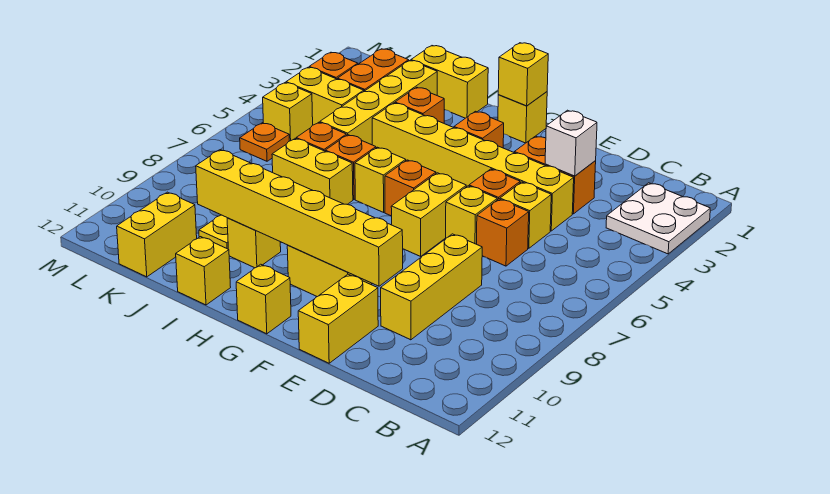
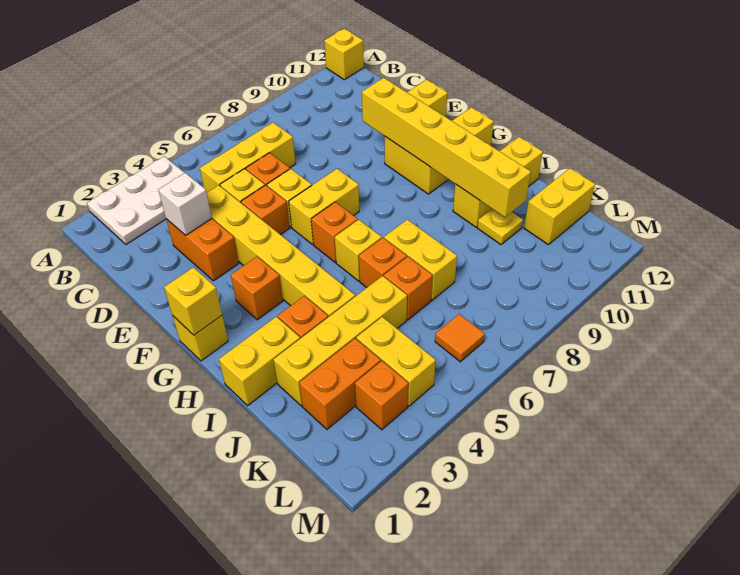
white 2x2 plate [606,183,710,254] -> white 2x3 plate [87,156,184,244]
yellow 1x3 brick [381,234,482,340] -> yellow 1x3 brick moved to [200,123,296,193]
yellow 1x2 brick [411,46,488,118] -> yellow 1x2 brick turned to [219,317,300,405]
yellow 1x1 brick [263,83,313,141] -> yellow 1x1 brick moved to [324,29,364,80]
orange 1x1 plate [240,123,289,161] -> orange 1x1 tile [435,314,485,362]

